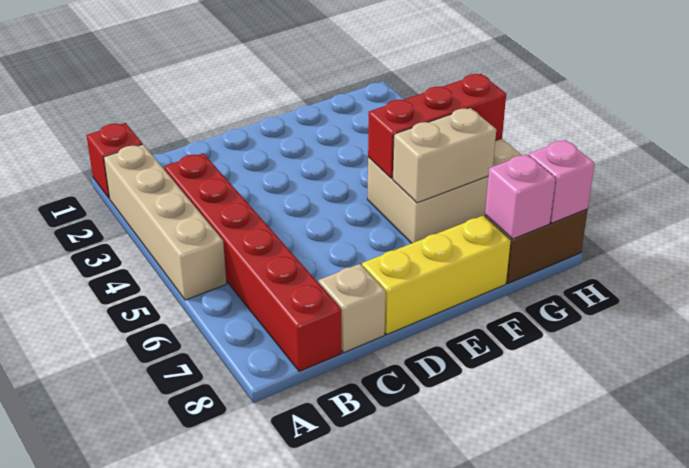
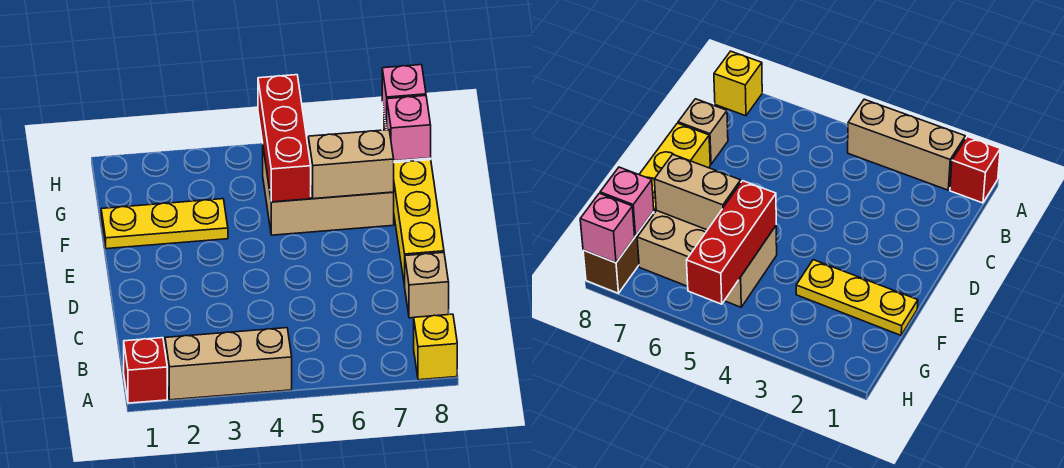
tan 1x4 brick [104,144,226,300] -> tan 1x3 brick [165,328,292,400]
none -> yellow 1x1 brick [414,314,457,380]
red 1x6 brick [164,153,341,371] -> none
none -> yellow 1x3 plate [101,199,228,249]
tan 2x3 brick [367,138,522,243] -> tan 2x3 brick turned to [263,138,394,235]
tan 1x2 brick [393,108,496,203] -> tan 1x2 brick turned to [308,130,394,199]

